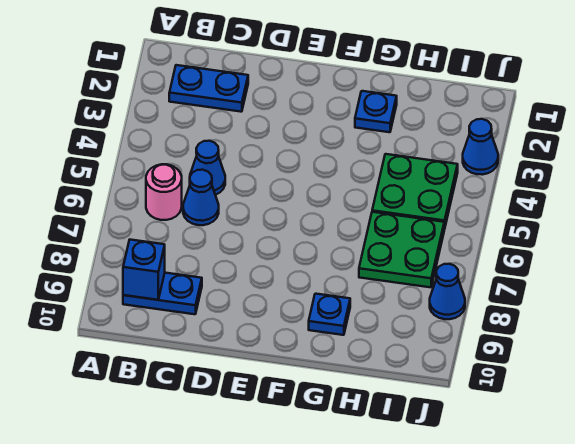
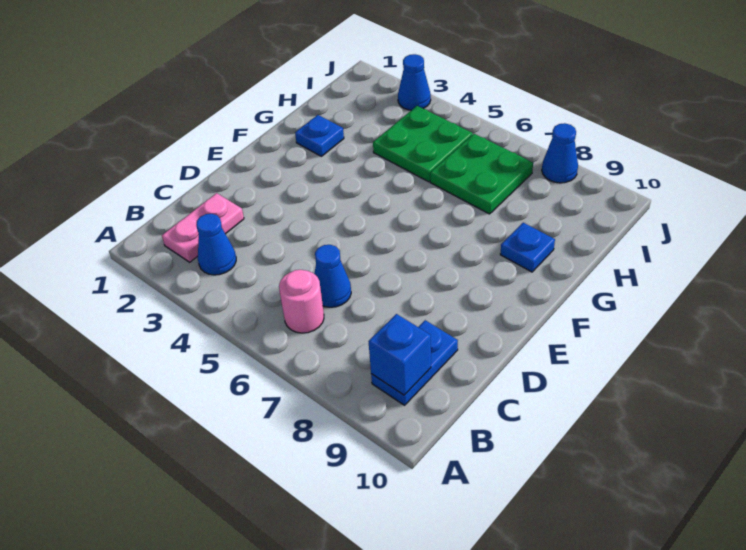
blue 1x2 plate [169,65,248,112] -> pink 1x2 plate [162,193,244,262]
blue 1x1 cone [190,141,225,195] -> blue 1x1 cone moved to [196,214,236,275]

